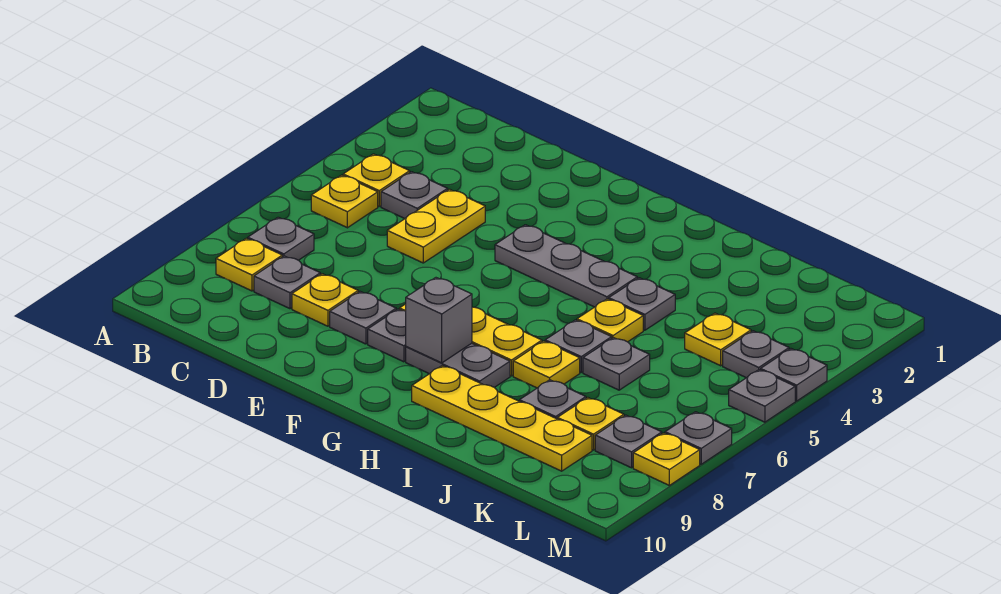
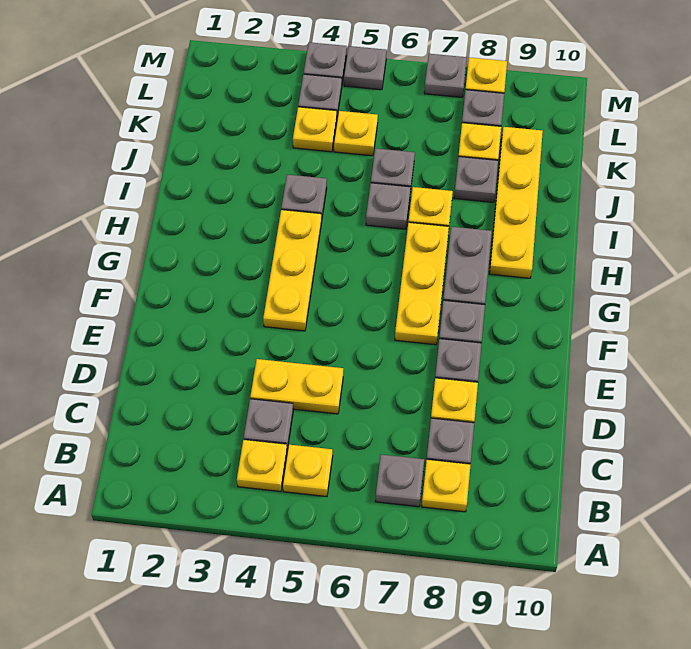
grey 1x3 plate [495,225,637,307] -> yellow 1x3 plate [263,210,322,331]
grey 1x1 brick [406,278,472,363] -> none
yellow 1x1 plate [577,299,643,342] -> yellow 1x1 plate moved to [334,111,378,156]

